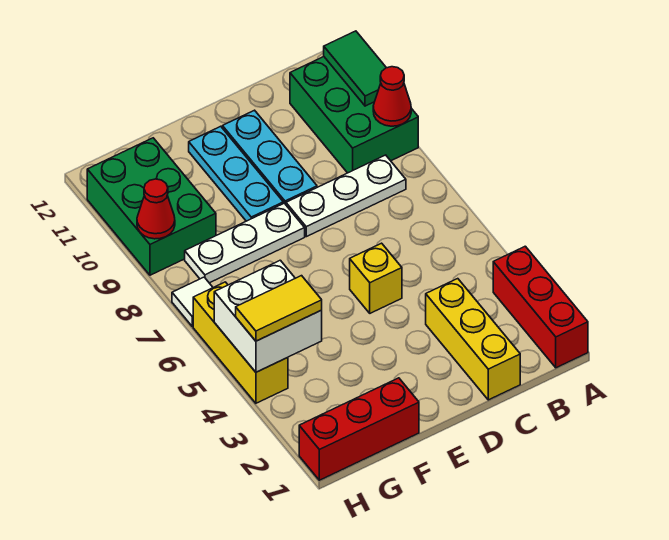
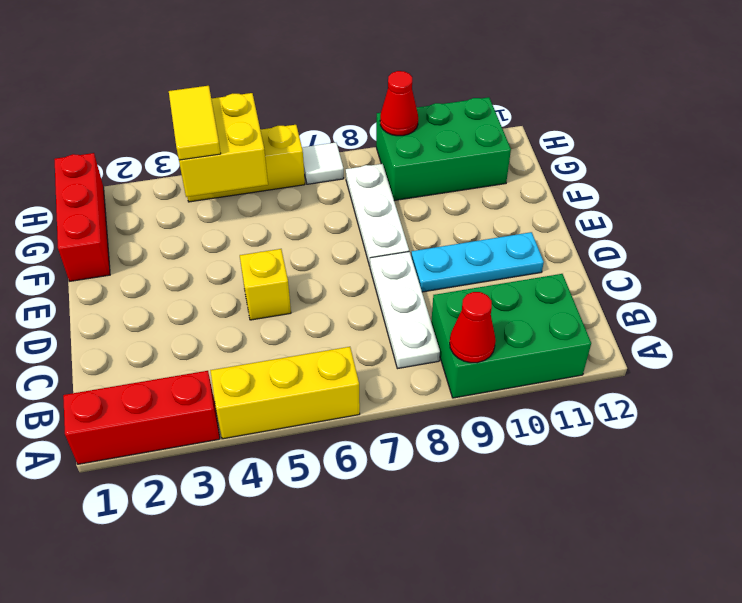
green 1x2 tile [324,31,386,106] -> none
yellow 1x3 brick [426,279,520,400] -> yellow 1x3 brick moved to [210,347,360,439]
cyan 1x3 plate [189,126,283,221] -> none
white 2x2 brick [214,260,322,372] -> yellow 2x2 brick [179,93,268,197]

